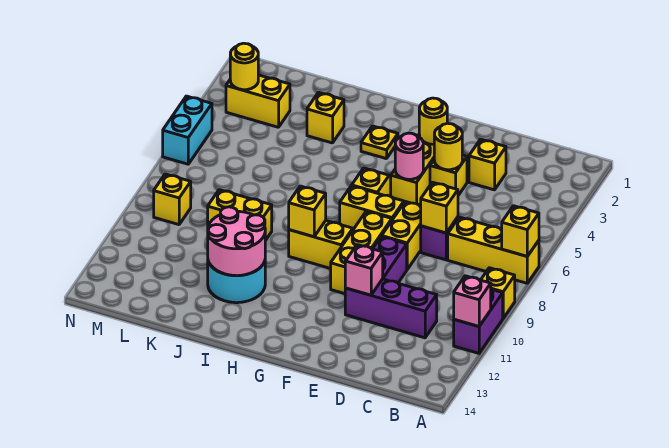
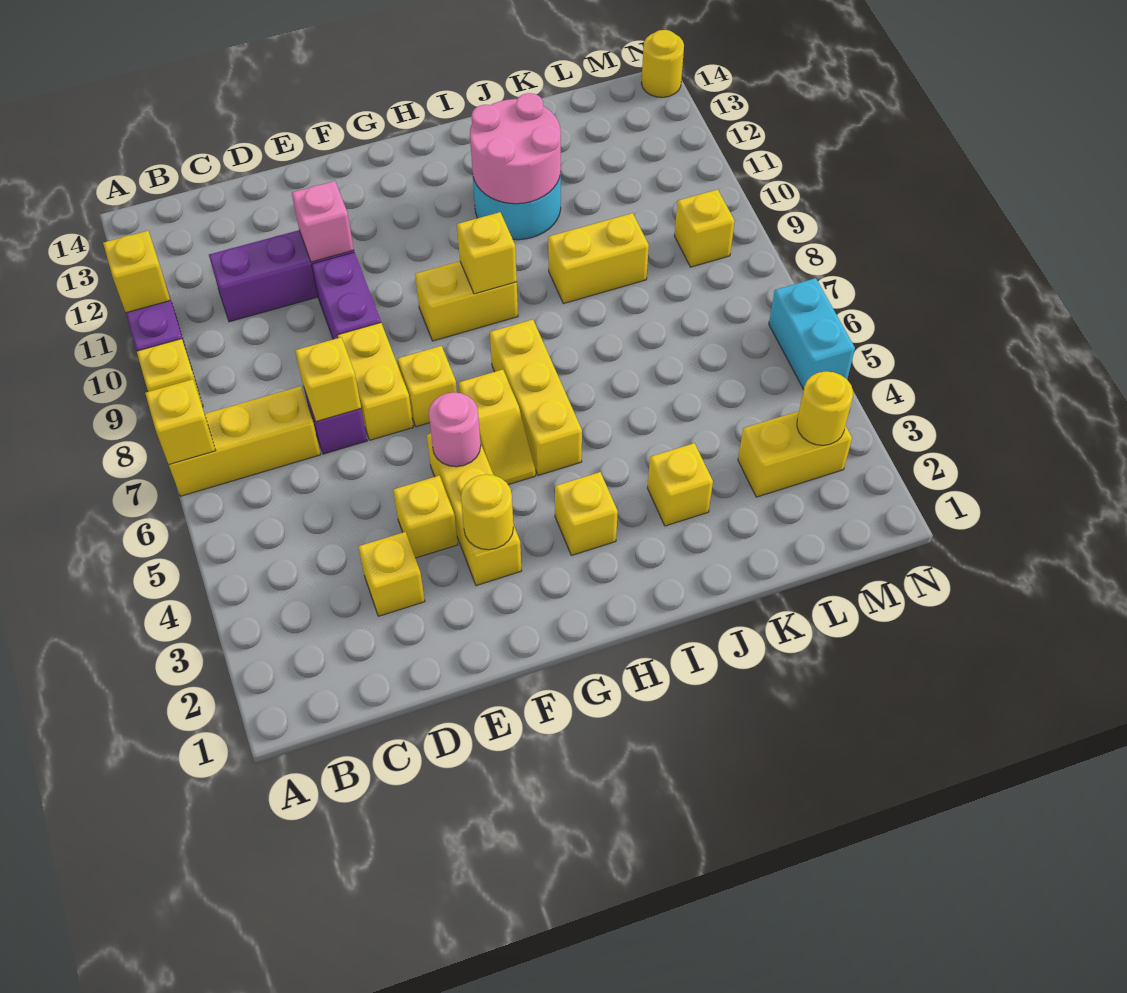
pink 1x1 brick [454,276,491,326] -> yellow 1x1 brick [103,231,170,313]
yellow 1x1 round brick [434,123,462,170] -> yellow 1x1 round brick moved to [641,30,684,97]
yellow 1x2 brick [340,186,404,229] -> yellow 1x1 brick [398,346,457,427]
yellow 1x3 brick [331,211,392,294] -> yellow 1x3 brick moved to [490,320,582,475]
yellow 1x1 plate [361,126,398,159] -> yellow 1x1 brick [555,472,618,555]

